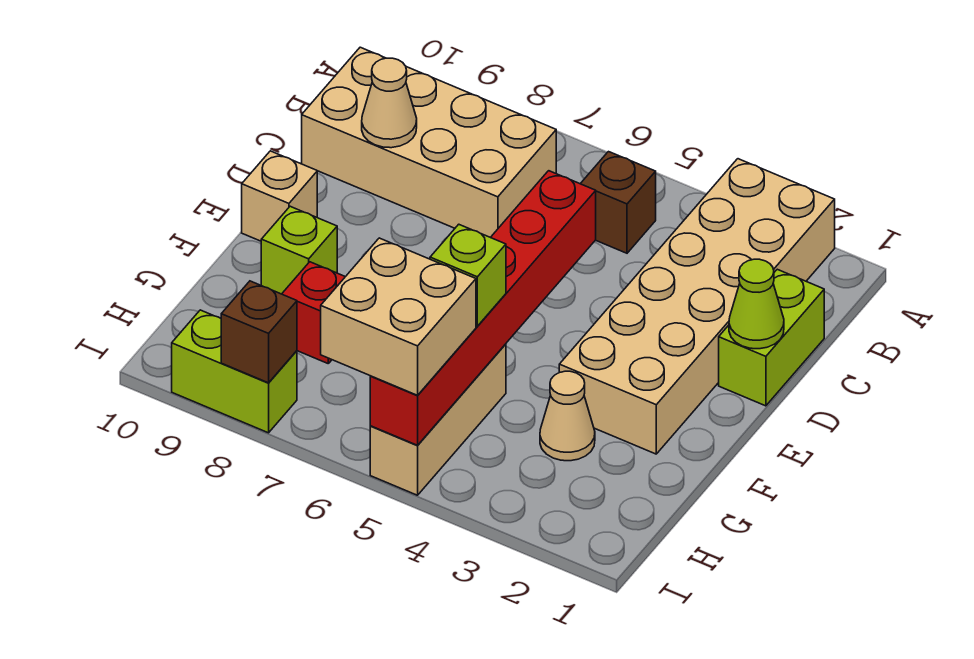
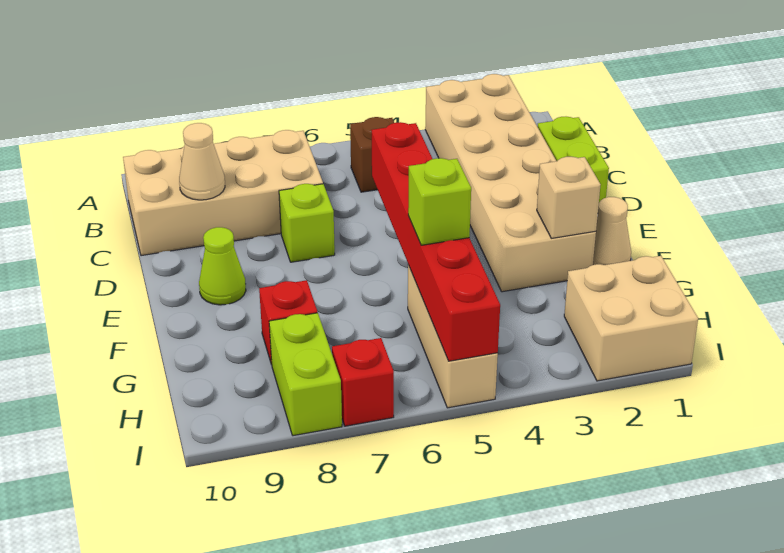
lime 1x1 cone [729,259,784,349] -> lime 1x1 cone moved to [199,227,246,305]
tan 1x1 brick [242,151,317,241] -> tan 1x1 brick moved to [537,157,601,238]
lime 1x1 brick [261,206,337,294] -> lime 1x1 brick moved to [279,184,335,262]
tan 1x1 cone [540,371,595,461] -> tan 1x1 cone moved to [593,197,631,265]
tan 2x2 brick [321,238,476,395] -> tan 2x2 brick moved to [564,256,698,381]
none -> red 1x1 brick [332,338,394,426]
lime 1x2 brick [172,310,297,433] -> lime 1x2 brick turned to [269,313,342,436]
brown 1x1 brick [221,281,297,383] -> none

